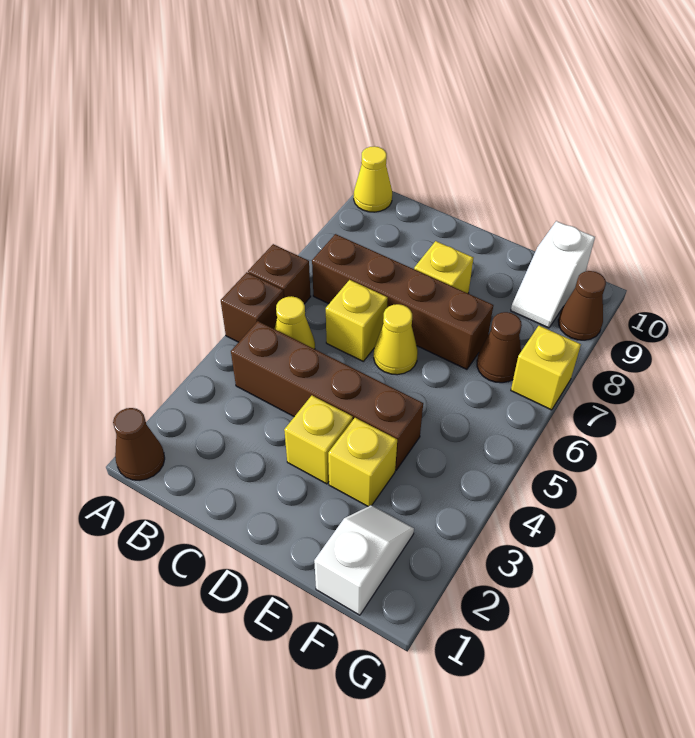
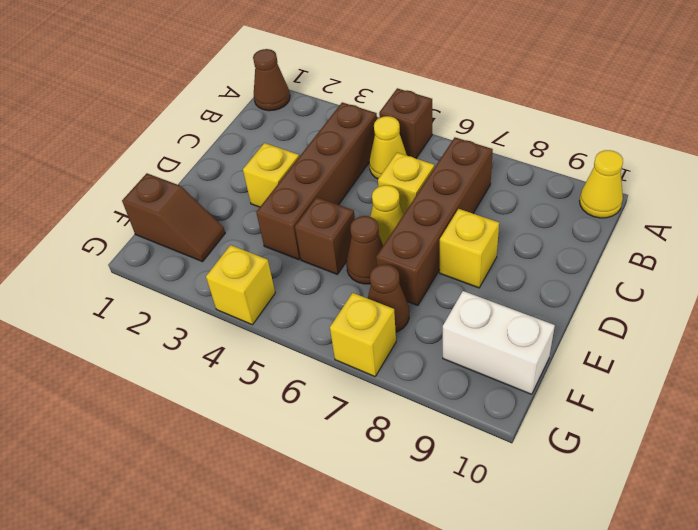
brown 1x1 brick [248,244,311,304] -> brown 1x1 brick moved to [295,197,355,274]
yellow 1x1 brick [328,418,397,506] -> yellow 1x1 brick moved to [206,245,275,325]
white 1x2 slope [314,505,414,615] -> brown 1x2 slope [122,173,225,262]
white 1x2 slope [511,221,595,328] -> white 1x2 brick [443,291,555,394]
brown 1x1 cone [558,271,606,340] -> brown 1x1 cone moved to [346,216,383,284]

